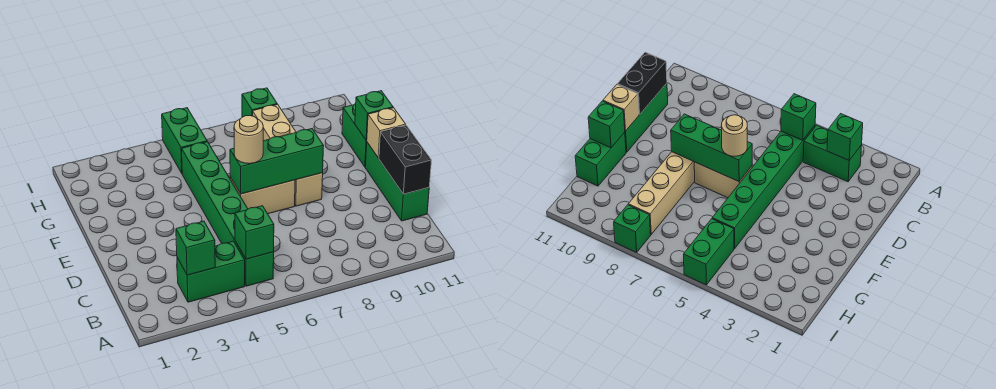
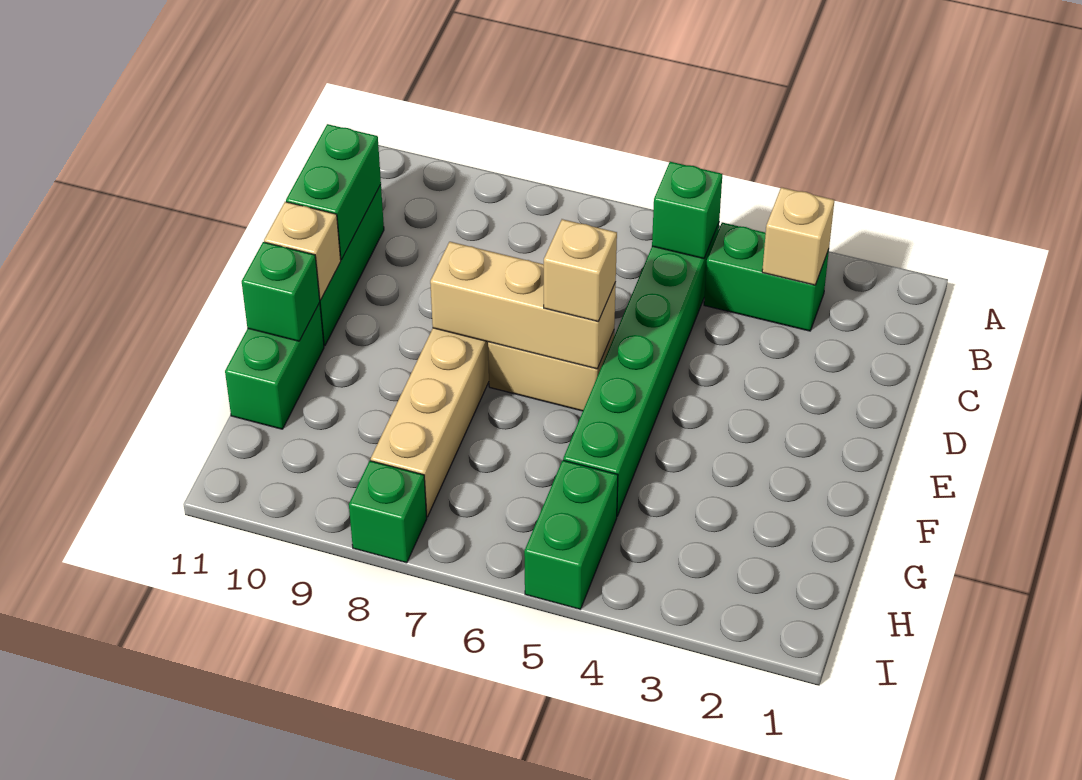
green 1x1 brick [176,221,215,275] -> tan 1x1 brick [762,187,834,285]
black 1x2 brick [379,125,432,194] -> green 1x2 brick [286,124,381,259]
green 1x3 brick [230,129,324,194] -> tan 1x3 brick [430,242,616,369]
tan 1x1 round brick [234,116,263,164] -> tan 1x1 brick [544,219,617,321]

